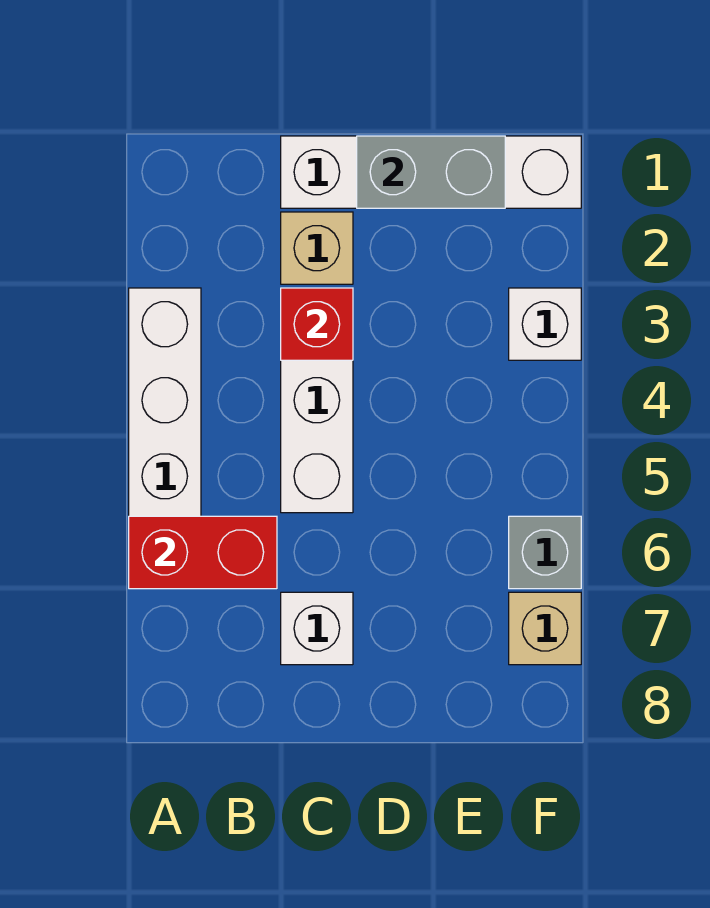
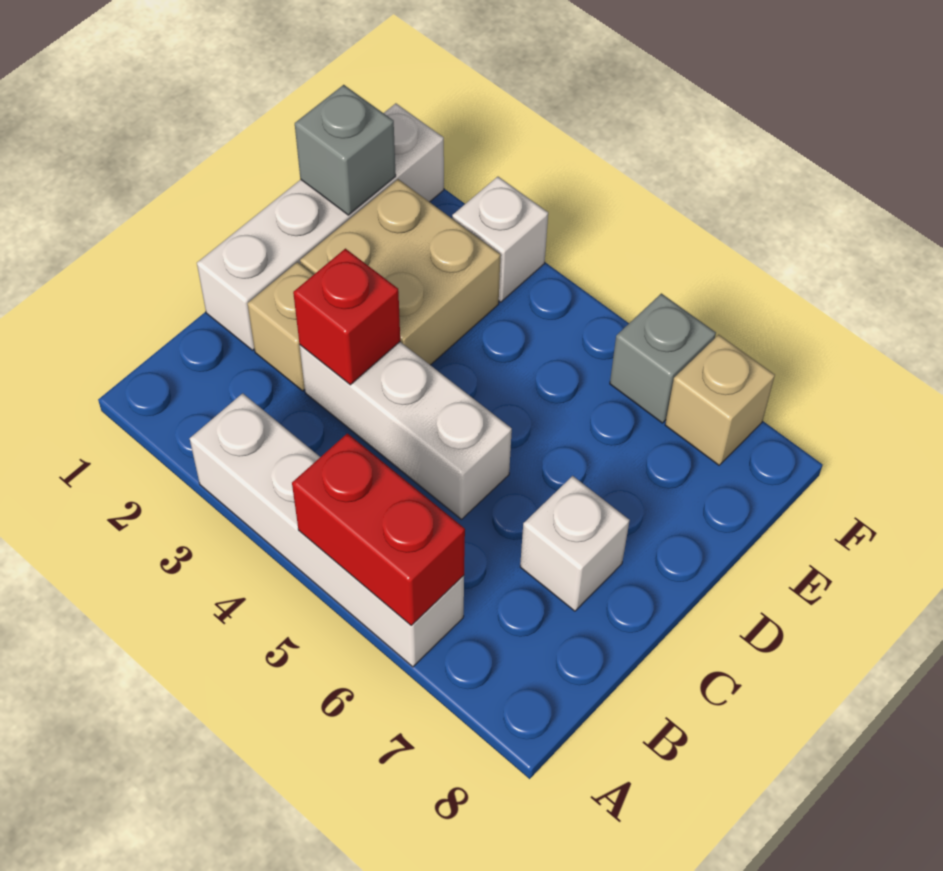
red 1x2 brick [129,516,277,589] -> red 1x2 brick turned to [292,433,465,626]
grey 1x2 brick [357,136,505,208] -> grey 1x1 brick [295,85,396,215]
none -> tan 2x2 brick [300,179,500,365]

